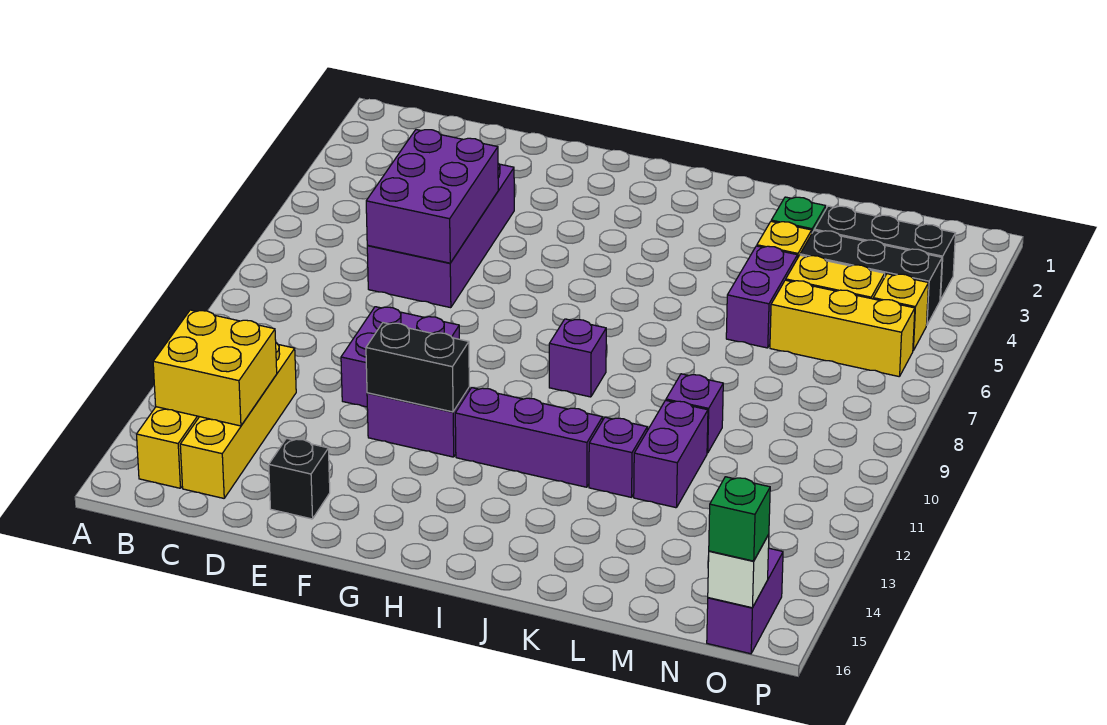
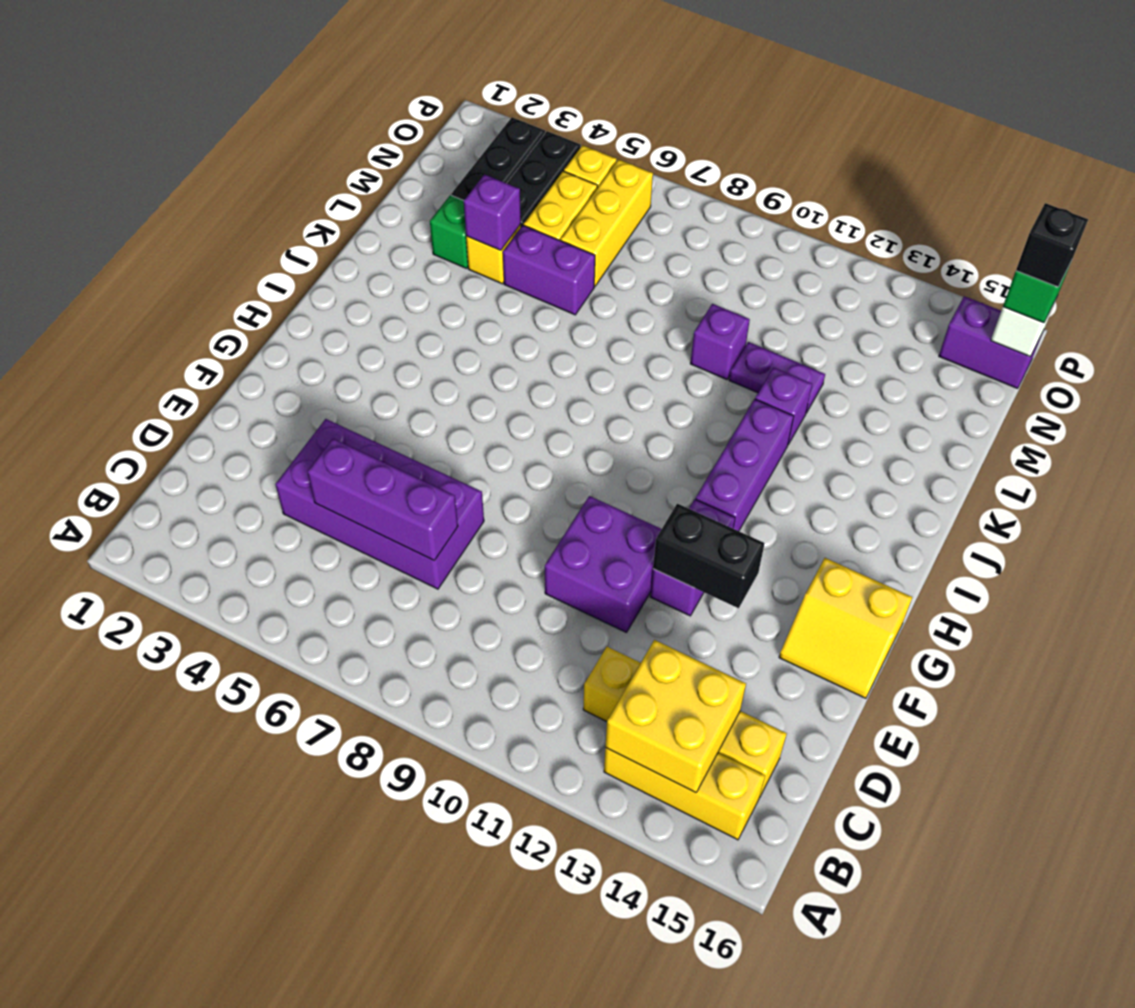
purple 2x3 brick [366,130,498,263] -> purple 1x3 brick [307,439,458,561]
black 1x1 brick [269,438,330,519] -> black 1x1 brick moved to [1016,203,1088,287]
black 1x2 brick [366,323,469,412] -> black 1x2 brick turned to [653,504,765,608]
none -> yellow 2x2 slope [779,558,912,698]
purple 1x1 brick [549,319,606,397] -> purple 1x1 brick moved to [464,174,521,250]
purple 1x2 brick [634,400,708,508] -> purple 1x2 plate [729,342,825,413]

